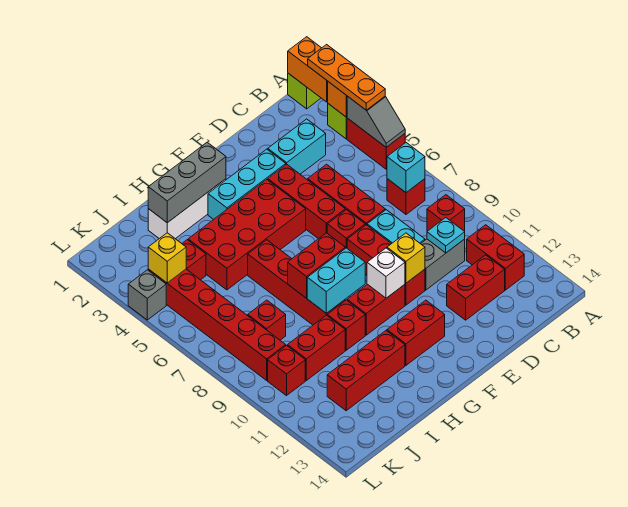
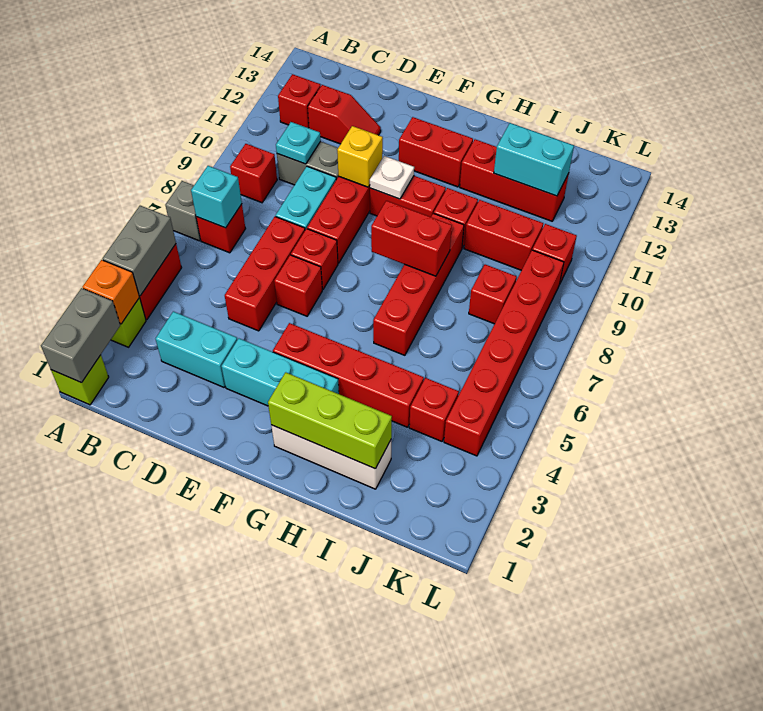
orange 1x2 brick [288,37,328,102] -> grey 1x2 brick [41,288,120,383]
orange 1x3 plate [308,45,385,110] -> none
grey 1x2 slope [347,96,405,147] -> grey 1x2 brick [103,206,176,296]
red 1x2 brick [467,225,524,290] -> red 1x1 brick [278,74,321,128]
red 1x2 brick [447,255,505,320] -> red 1x2 slope [308,85,381,144]
red 1x3 brick [268,164,345,239] -> red 1x1 brick [274,255,322,316]
red 2x4 brick [188,180,306,290] -> red 1x4 brick [273,323,424,427]
white 1x1 brick [367,248,405,298] -> white 1x1 plate [370,156,414,199]
grey 1x3 brick [148,142,226,223] -> lime 1x3 brick [268,372,392,469]
cyan 1x2 brick [307,248,365,313] -> cyan 1x2 brick moved to [494,123,574,196]
yellow 1x1 brick [148,233,186,283] -> none
grey 1x1 brick [128,270,166,320] -> grey 1x1 brick moved to [165,181,201,241]

